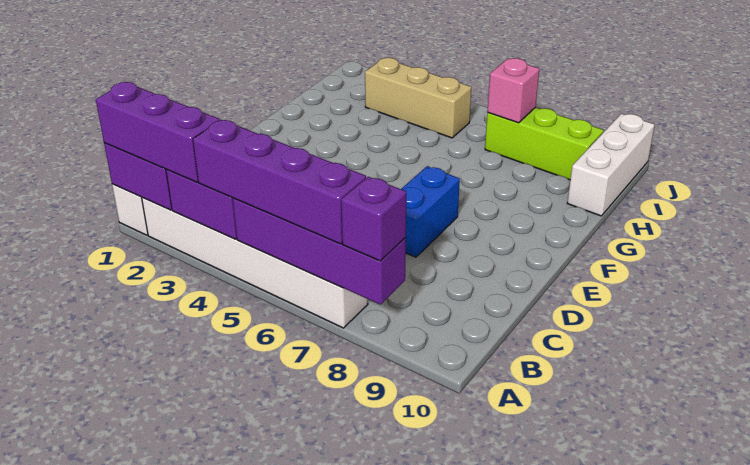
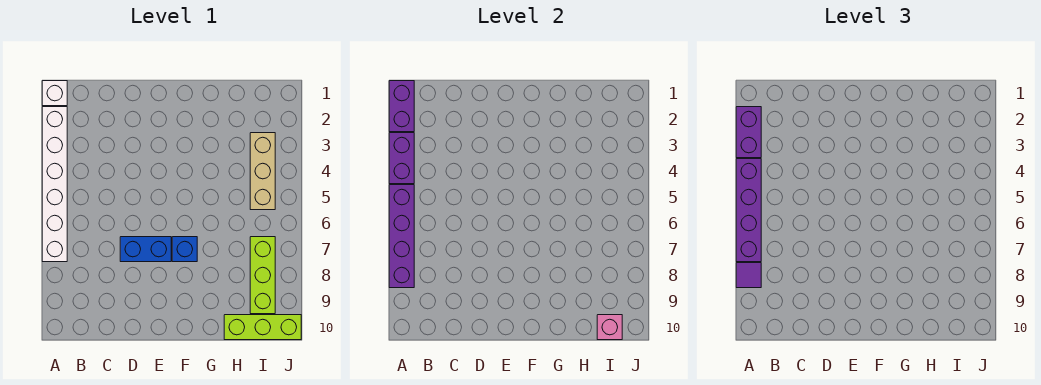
purple 1x3 brick [96,82,220,182] -> purple 1x2 brick [736,107,761,158]
purple 1x1 brick [341,177,406,261] -> purple 1x1 tile [736,263,761,288]
none -> blue 1x1 brick [172,237,197,262]
white 1x3 brick [567,114,655,216] -> lime 1x3 brick [224,315,301,340]
pink 1x1 brick [487,58,539,123] -> pink 1x1 brick moved to [597,315,622,340]

